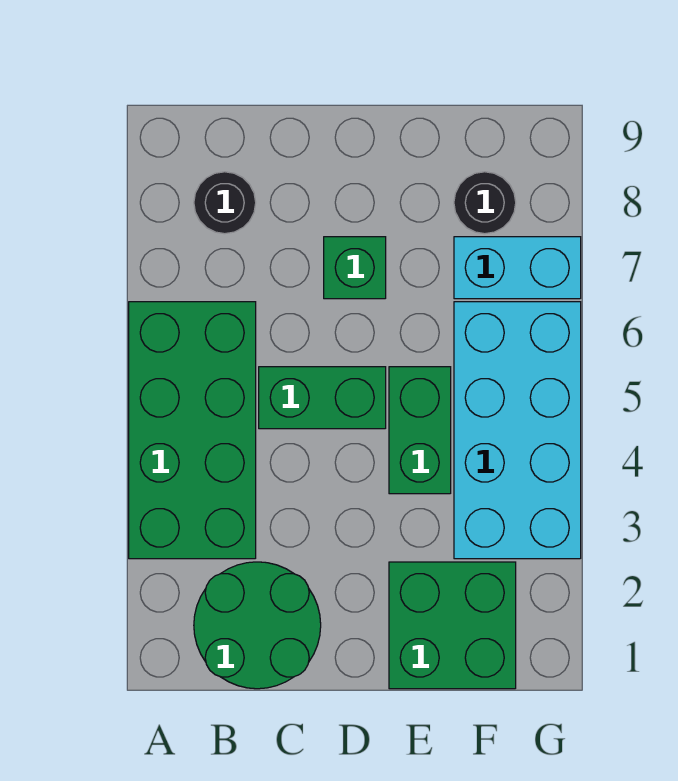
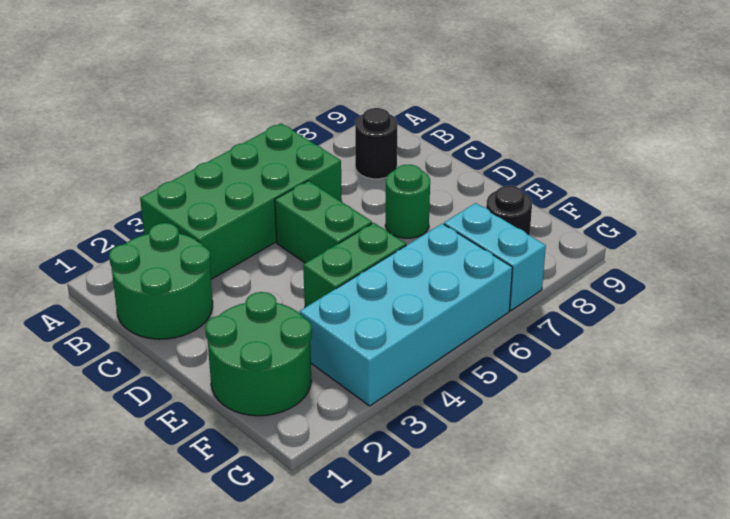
green 1x1 brick [324,237,386,299] -> green 1x1 round brick [385,165,430,238]
green 2x2 brick [389,562,516,689] -> green 2x2 round brick [205,292,312,416]

